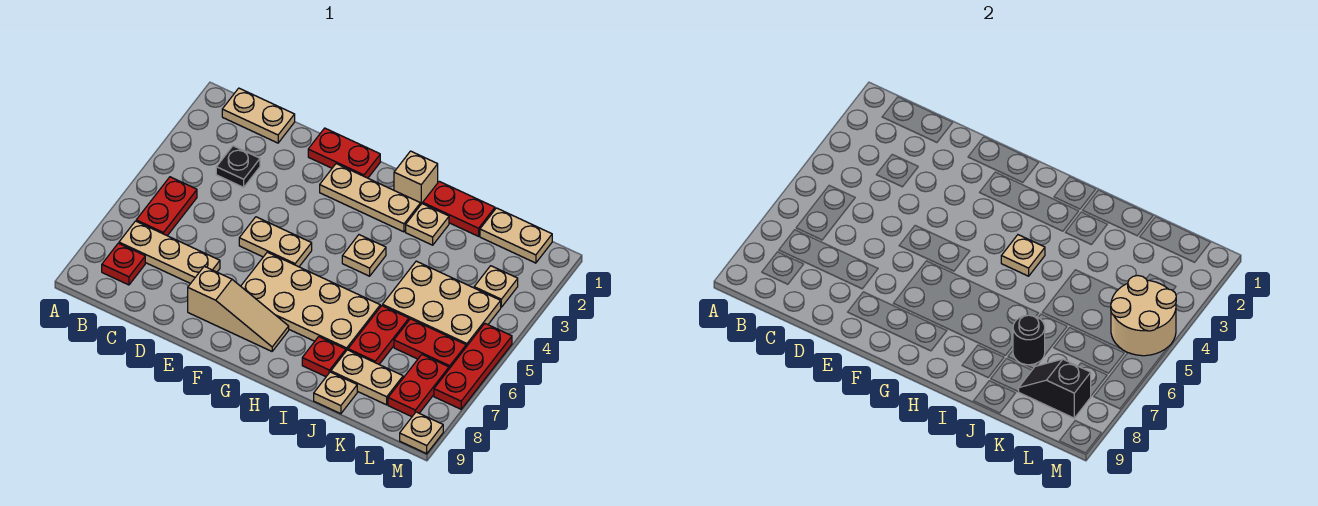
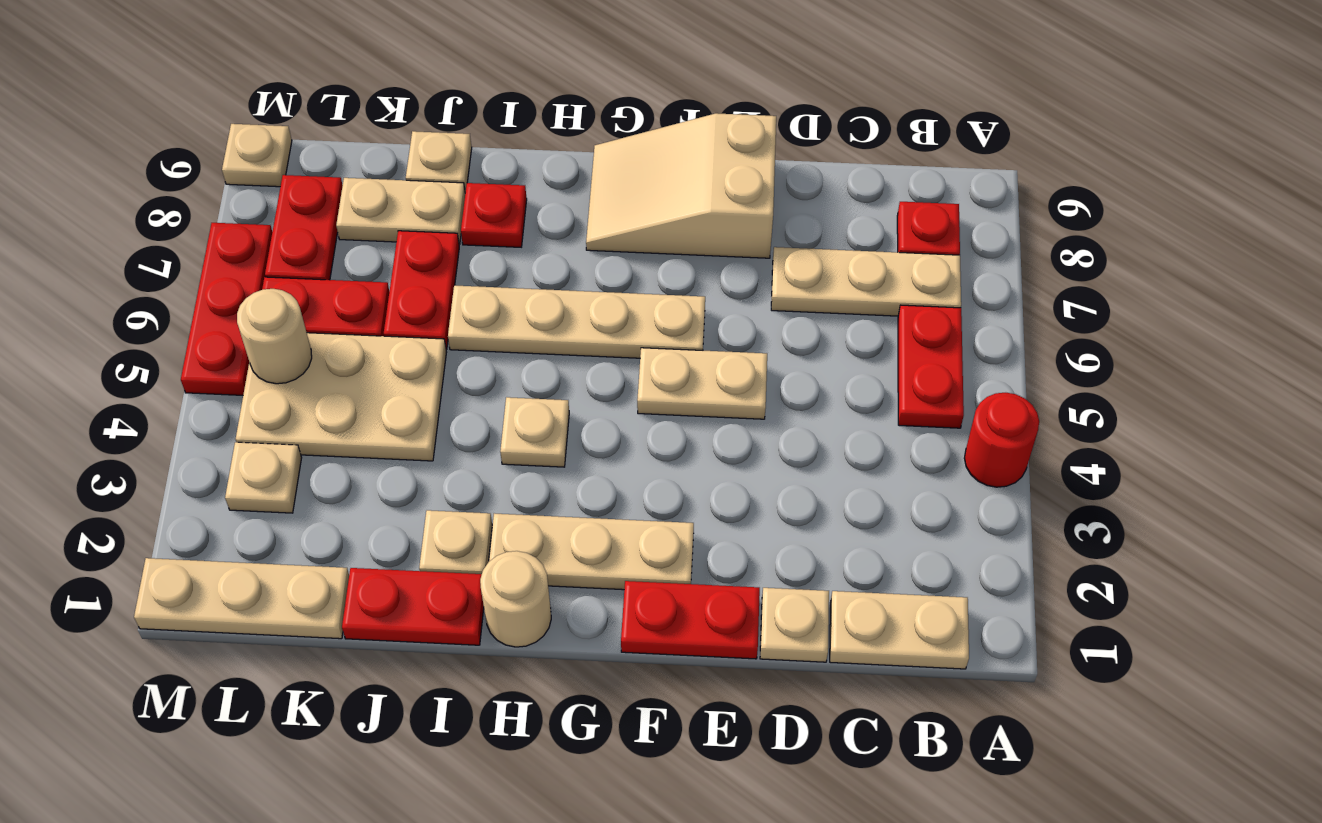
none -> red 1x1 round brick [964,393,1039,487]
black 1x1 plate [216,146,260,187] -> none
tan 1x3 slope [188,266,289,351] -> tan 2x3 slope [586,113,776,258]
tan 2x4 plate [241,252,380,351] -> tan 1x4 plate [448,285,705,358]
tan 1x1 brick [394,151,438,204] -> tan 1x1 round brick [480,551,551,647]
tan 1x1 plate [1001,235,1045,276] -> tan 1x1 plate moved to [760,588,829,662]
black 1x1 round brick [1013,315,1045,365] -> none
tan 1x2 plate [480,208,552,263] -> tan 1x3 plate [134,558,349,639]
black 1x2 slope [1019,359,1091,418] -> none
tan 2x2 round brick [1111,276,1176,356] -> tan 1x1 round brick [237,289,312,384]

